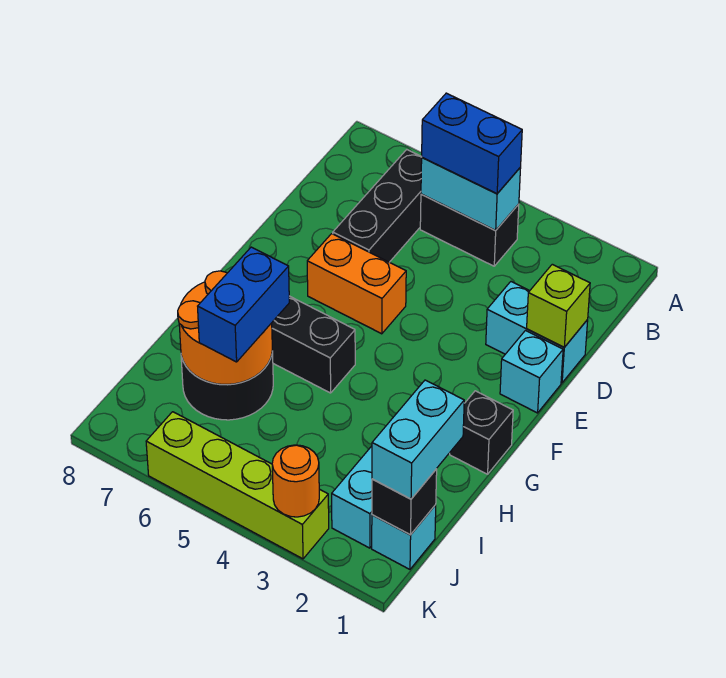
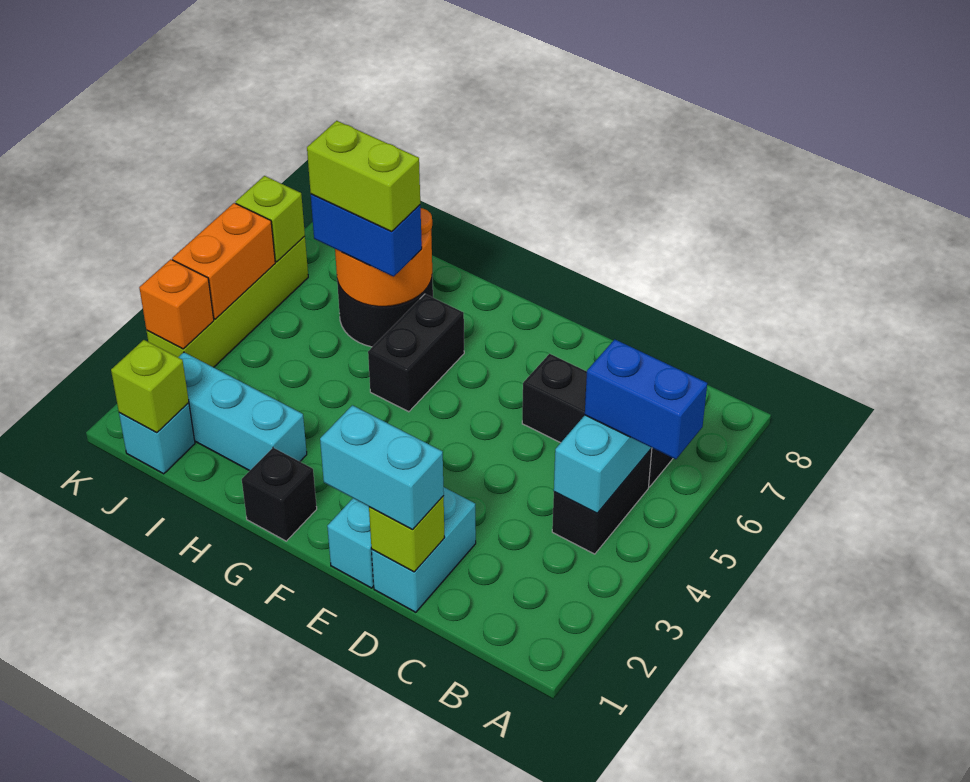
blue 1x2 brick [422,93,522,194] -> blue 1x2 brick turned to [585,339,707,459]
orange 1x2 brick [307,234,406,334] -> orange 1x2 brick moved to [172,203,275,319]
none -> lime 1x2 brick [307,121,420,232]
cyan 1x2 brick [372,380,464,499] -> cyan 1x2 brick moved to [320,405,444,530]
black 1x1 brick [372,469,437,535] -> lime 1x1 brick [111,340,189,433]
orange 1x1 round brick [272,445,319,517] -> orange 1x1 brick [139,259,214,349]
none -> lime 1x1 brick [236,176,305,262]

